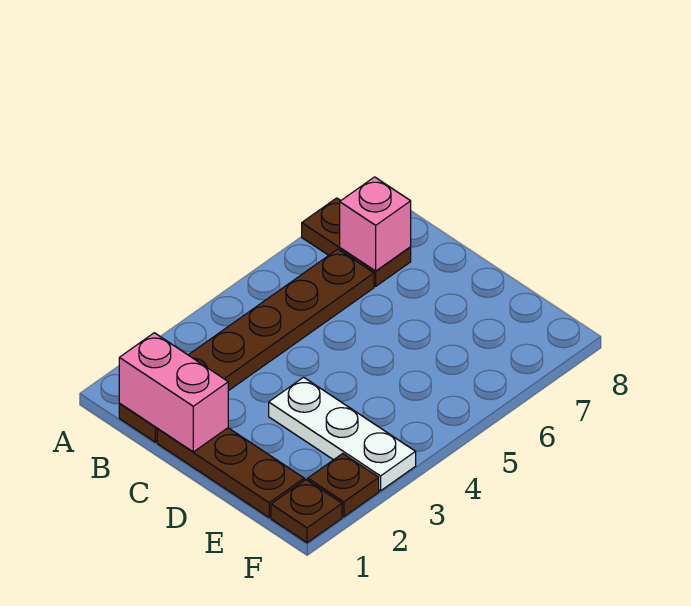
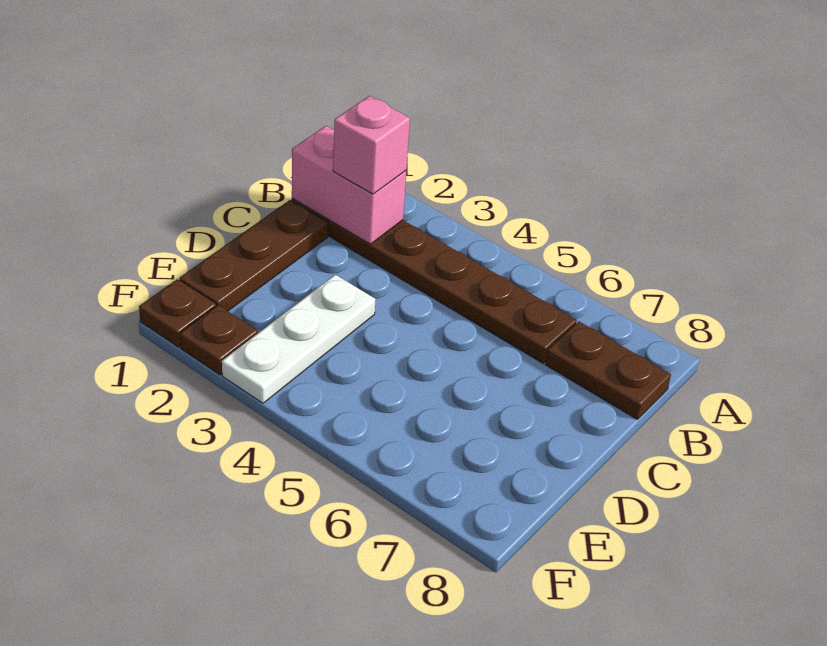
brown 1x2 plate [302,198,411,286] -> brown 1x2 plate turned to [545,322,671,420]
pink 1x2 brick [119,333,228,452] -> pink 1x2 brick turned to [292,126,406,244]
pink 1x1 brick [340,177,411,271] -> pink 1x1 brick moved to [333,96,410,194]

